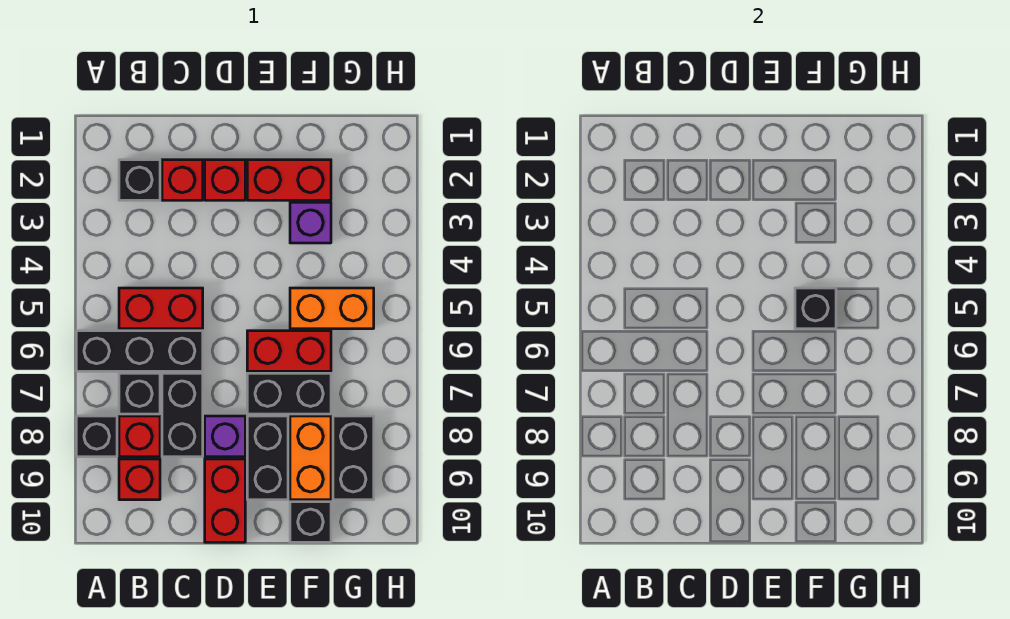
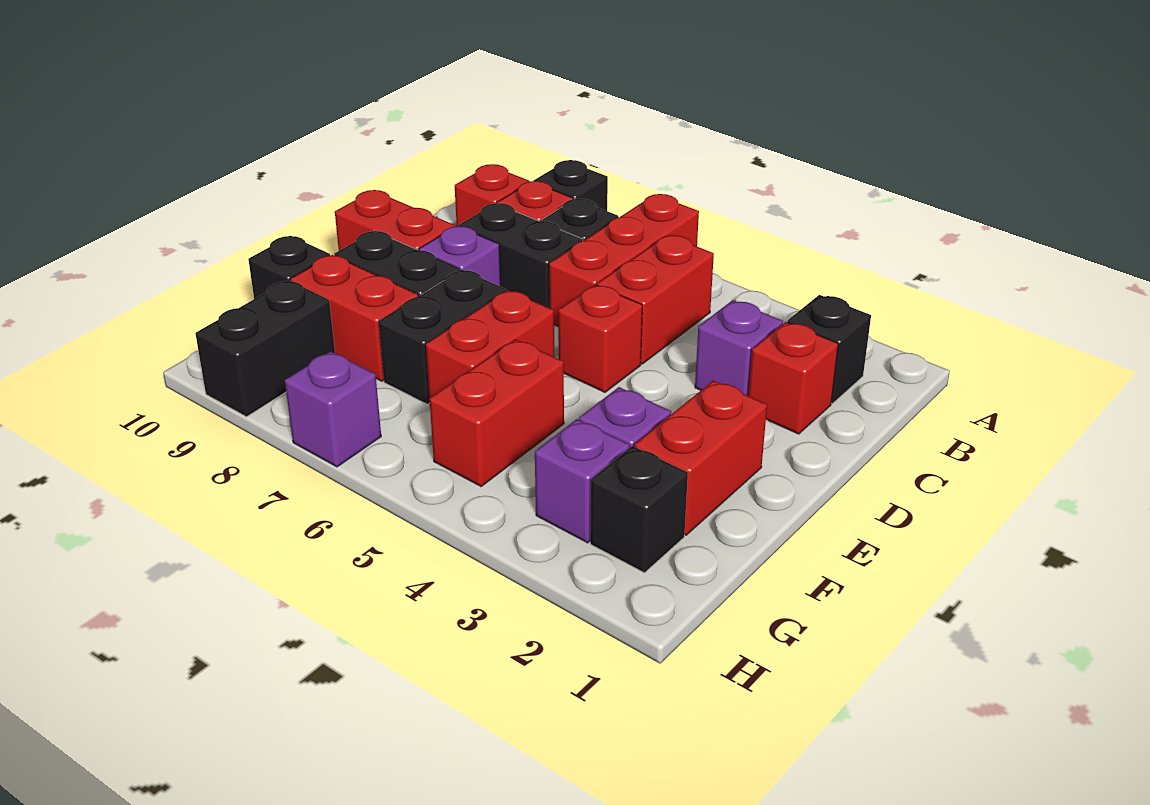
black 1x3 brick [76,331,203,371] -> red 1x3 brick [549,194,699,326]
none -> purple 1x1 brick [695,300,783,396]
red 1x1 brick [205,160,245,200] -> red 1x1 brick moved to [558,285,642,392]
orange 1x2 brick [290,288,374,329] -> red 1x2 brick [429,339,564,486]
black 1x1 brick [795,288,836,329] -> black 1x1 brick moved to [590,446,688,573]
orange 1x2 brick [290,416,331,500] -> red 1x2 brick [290,255,418,381]
none -> purple 1x1 brick [535,419,630,543]
black 1x2 brick [333,416,374,500] -> black 1x2 brick turned to [195,280,335,417]
none -> purple 1x1 brick [285,351,381,467]

